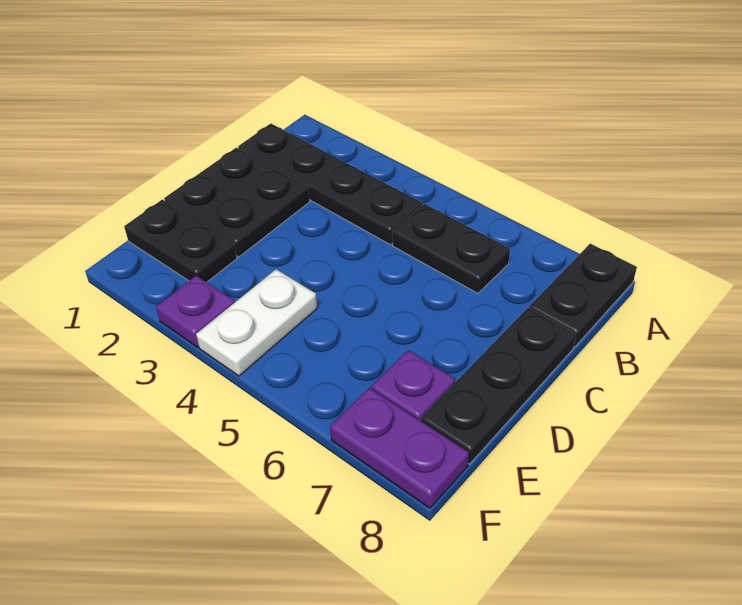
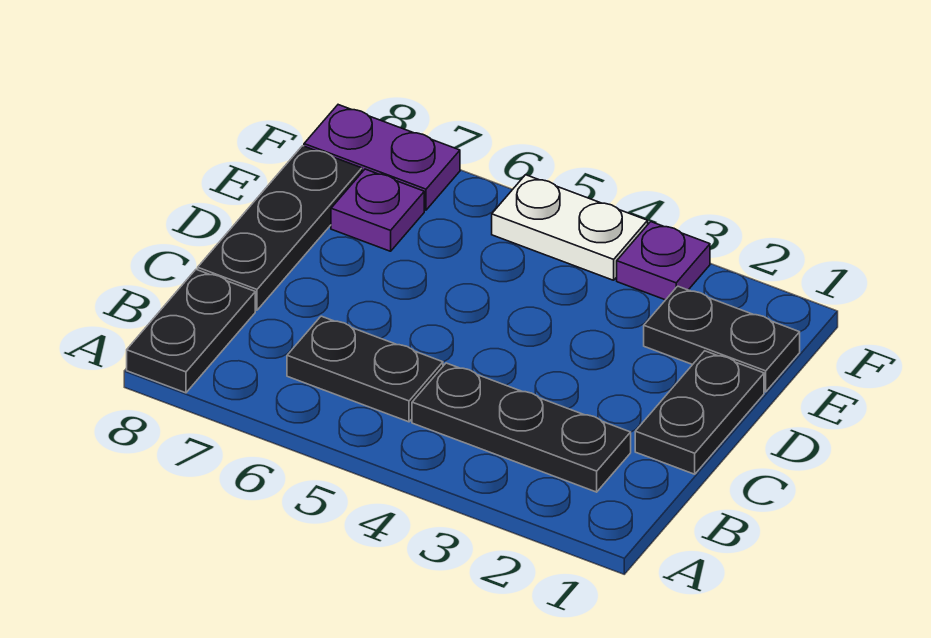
black 1x4 plate [238,124,422,245] -> black 1x3 plate [412,363,631,492]
black 2x2 plate [164,148,310,257] -> black 1x2 plate [635,351,764,474]
white 1x2 plate [196,269,317,376] -> white 1x2 plate turned to [492,175,648,280]

